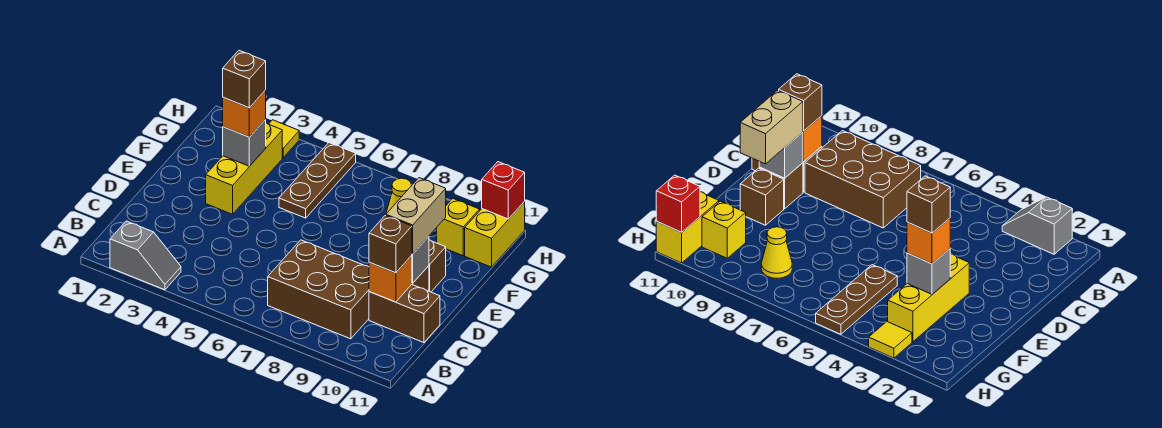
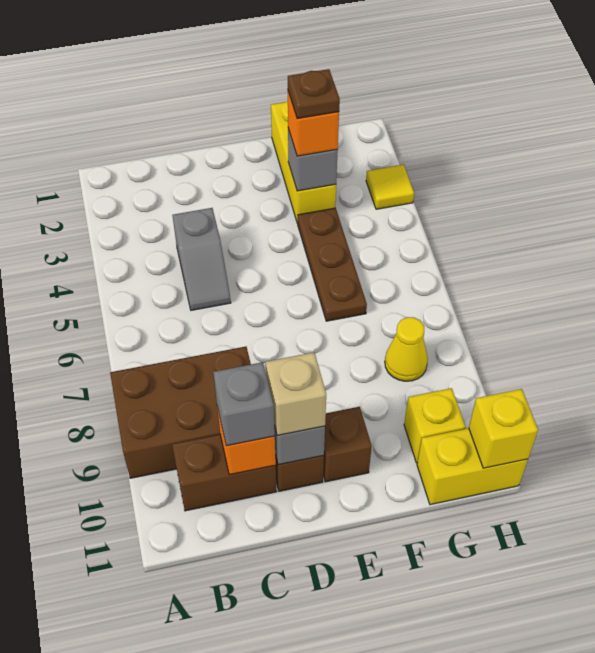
grey 1x2 slope [110,221,181,290] -> grey 1x2 slope moved to [172,208,231,310]
brown 2x3 brick [268,240,369,339] -> brown 2x3 brick turned to [110,347,251,478]
brown 1x2 brick [369,285,440,343] -> brown 1x2 brick turned to [172,435,277,511]
brown 1x1 brick [369,215,412,273] -> grey 1x1 brick [213,362,275,446]
tan 1x2 brick [386,178,446,254] -> tan 1x1 brick [266,352,326,436]
yellow 1x3 brick [206,123,282,214] -> yellow 1x3 brick turned to [271,101,336,223]
brown 1x1 brick [223,51,266,108] -> brown 1x1 plate [288,69,340,119]
brown 1x3 plate [279,143,356,218] -> brown 1x3 plate turned to [298,208,367,321]
red 1x1 brick [482,162,525,219] -> yellow 1x1 brick [469,389,538,468]

